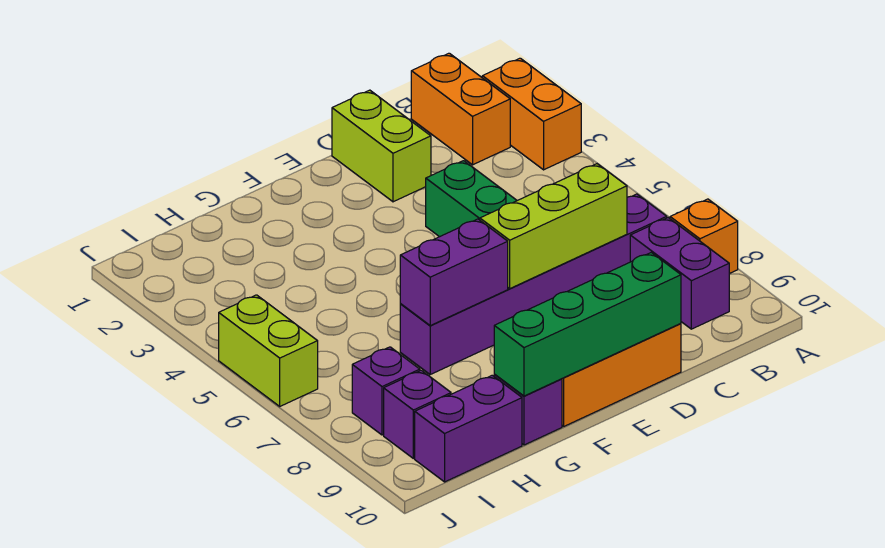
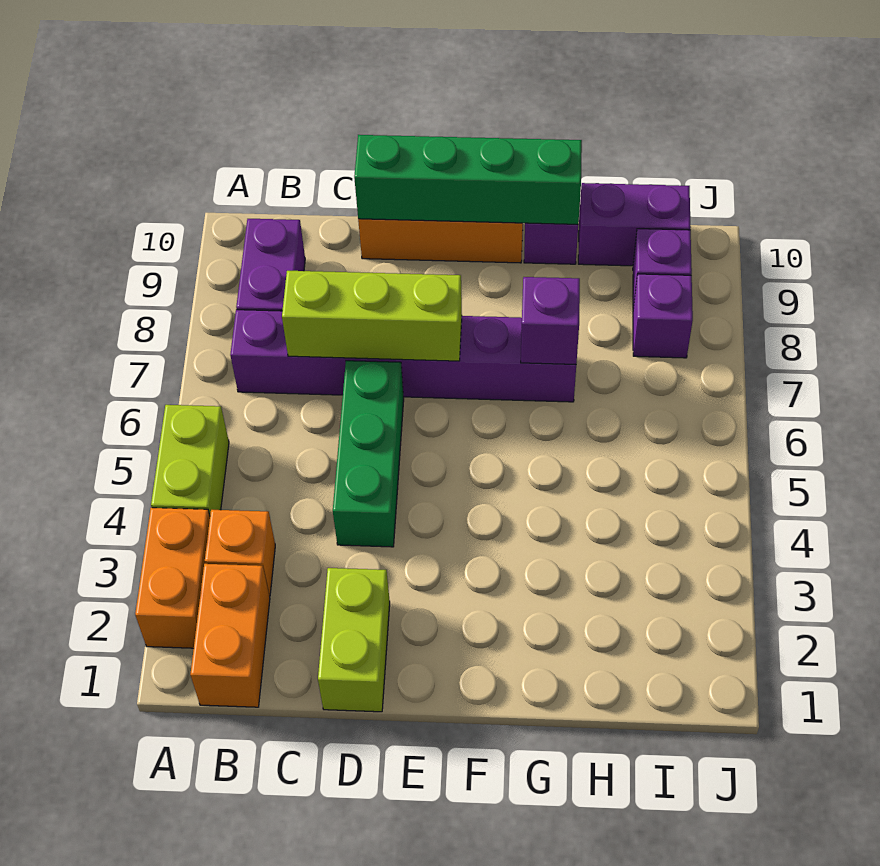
orange 1x1 brick [670,199,738,274] -> orange 1x1 brick moved to [205,510,275,596]
purple 1x2 brick [400,219,508,326] -> purple 1x1 brick [521,277,580,364]
lime 1x2 brick [219,295,318,406] -> lime 1x2 brick moved to [151,405,229,515]

